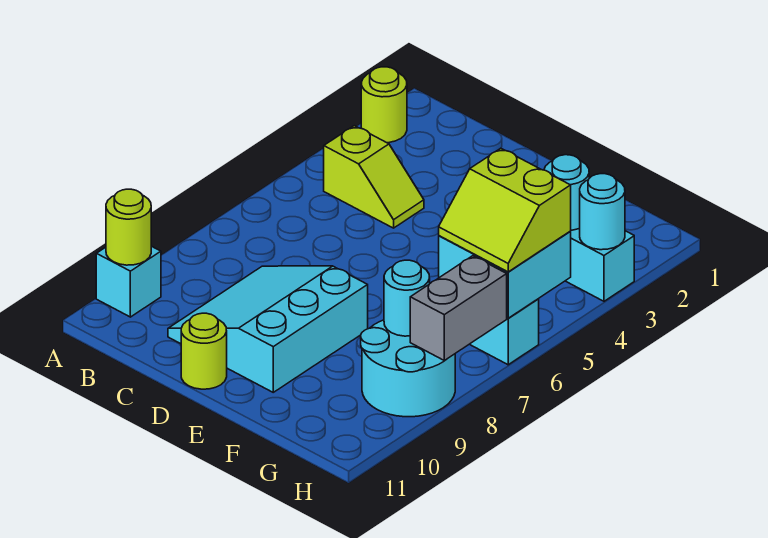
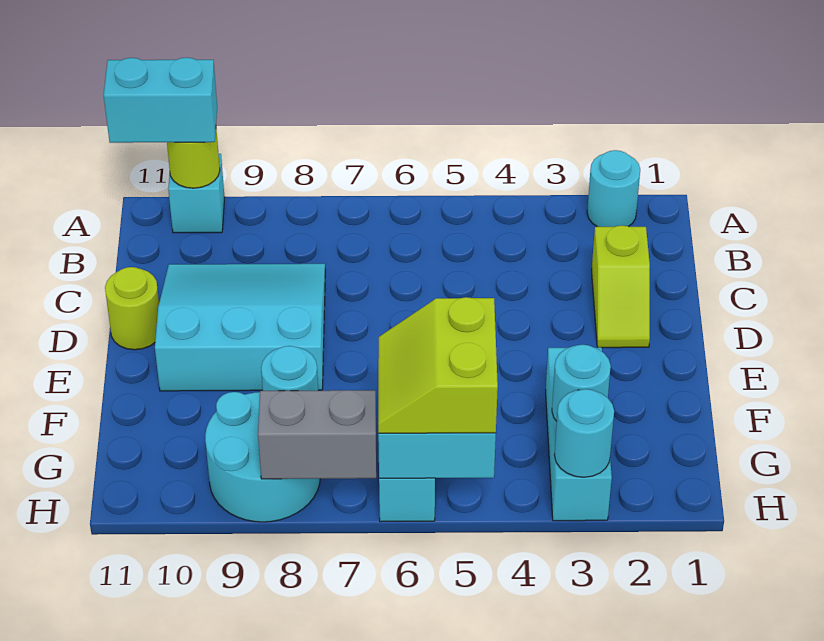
lime 1x1 round brick [361,67,407,143] -> cyan 1x1 round brick [587,150,640,227]
none -> cyan 1x2 brick [104,58,217,143]
lime 1x2 slope [324,126,424,228] -> lime 1x2 slope moved to [592,225,650,348]

